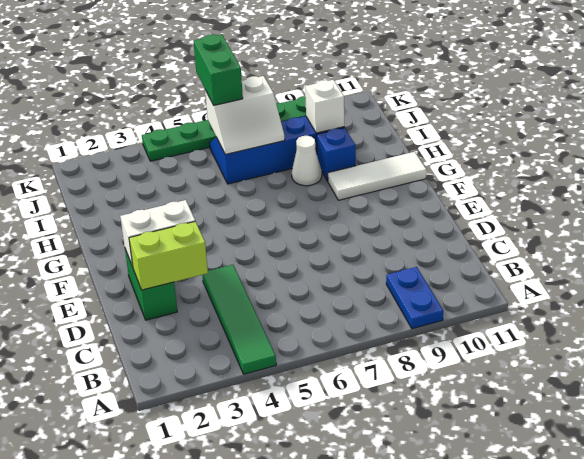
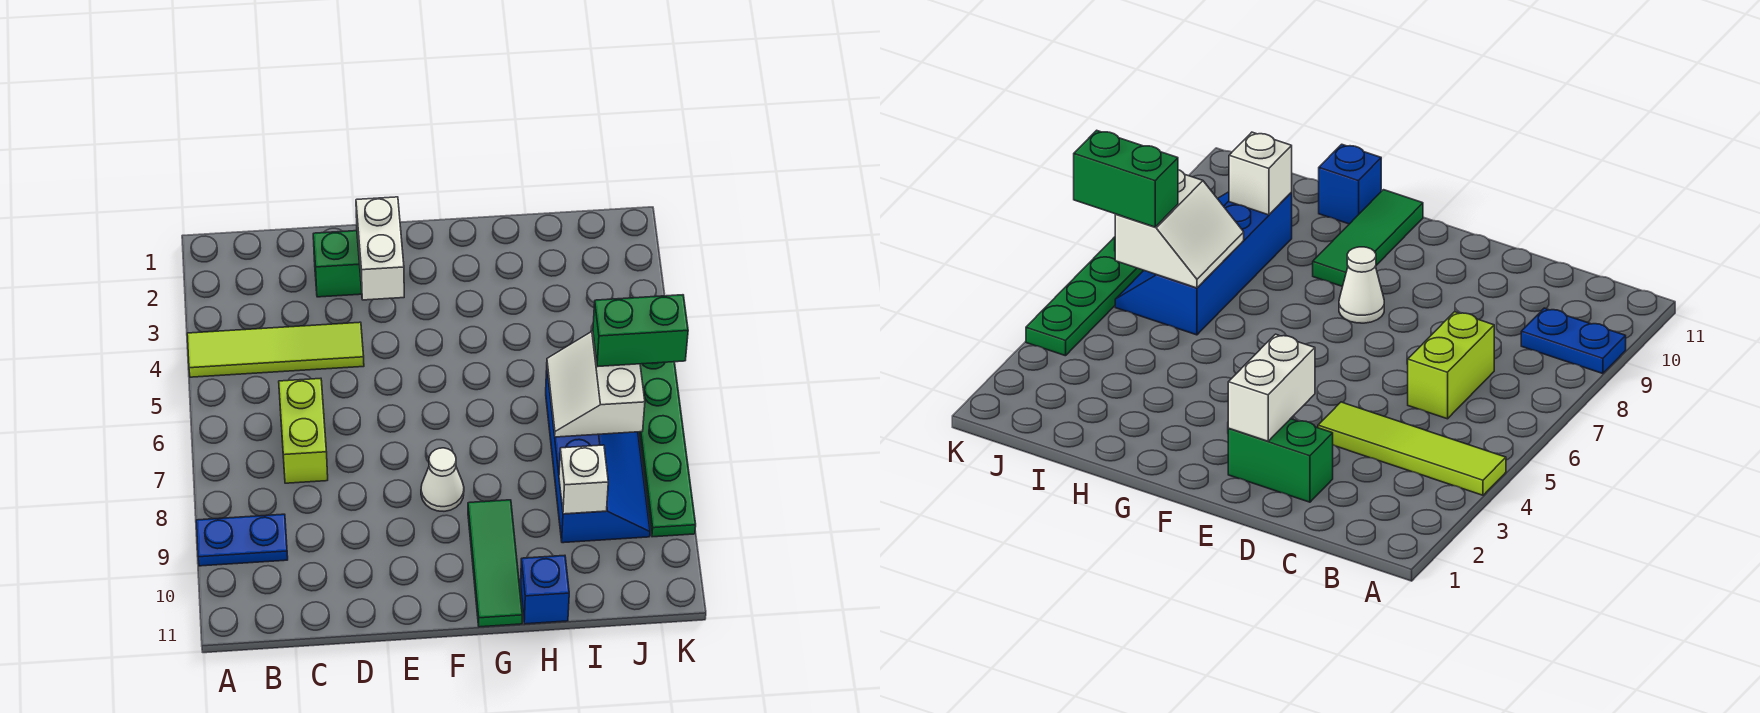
green 1x4 tile [202,265,276,374] -> lime 1x4 tile [187,322,364,377]
lime 1x2 brick [129,221,208,290] -> lime 1x2 brick moved to [279,378,328,483]
white 1x3 tile [328,152,426,200] -> green 1x3 tile [468,500,522,627]
white 1x1 cone [292,136,322,186] -> white 1x1 cone moved to [421,448,464,511]
blue 1x1 brick [317,128,356,181] -> blue 1x1 brick moved to [521,555,569,624]

